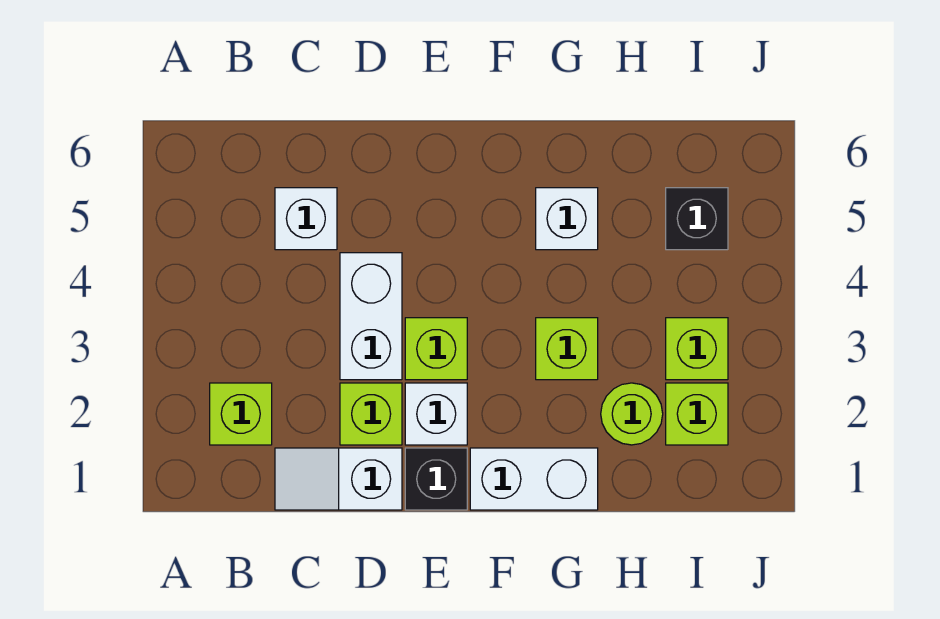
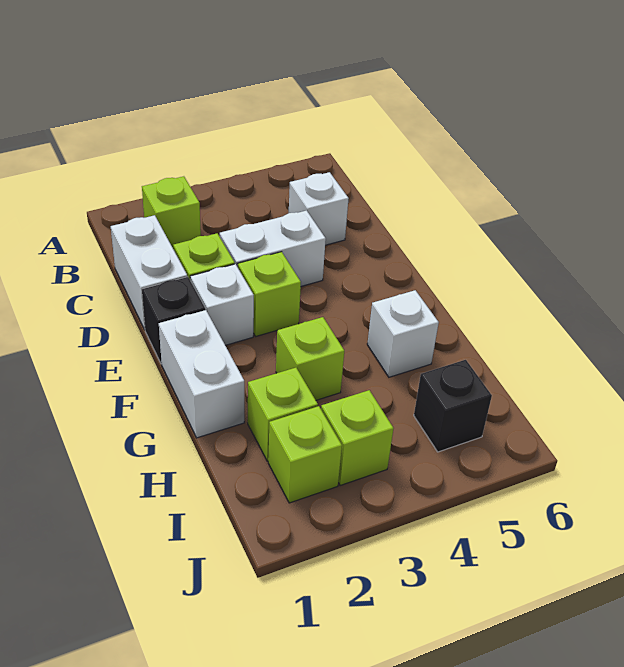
white 1x2 slope [275,448,402,510] -> white 1x2 brick [111,215,187,330]
lime 1x1 round brick [601,383,663,445] -> lime 1x1 brick [248,368,318,461]

